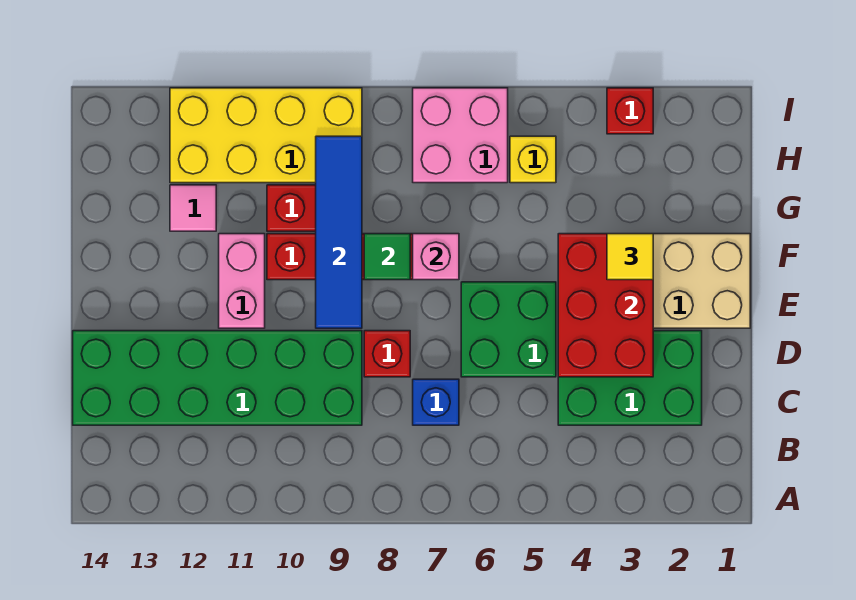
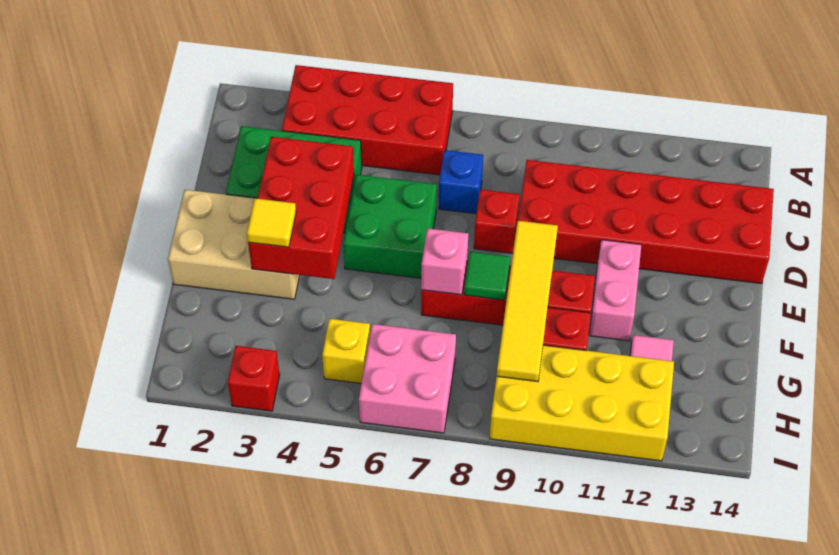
none -> red 2x4 brick [282,65,453,175]
green 2x6 brick [73,331,362,425] -> red 2x6 brick [518,160,774,284]
blue 1x4 tile [316,136,362,328] -> yellow 1x4 tile [497,221,558,382]

